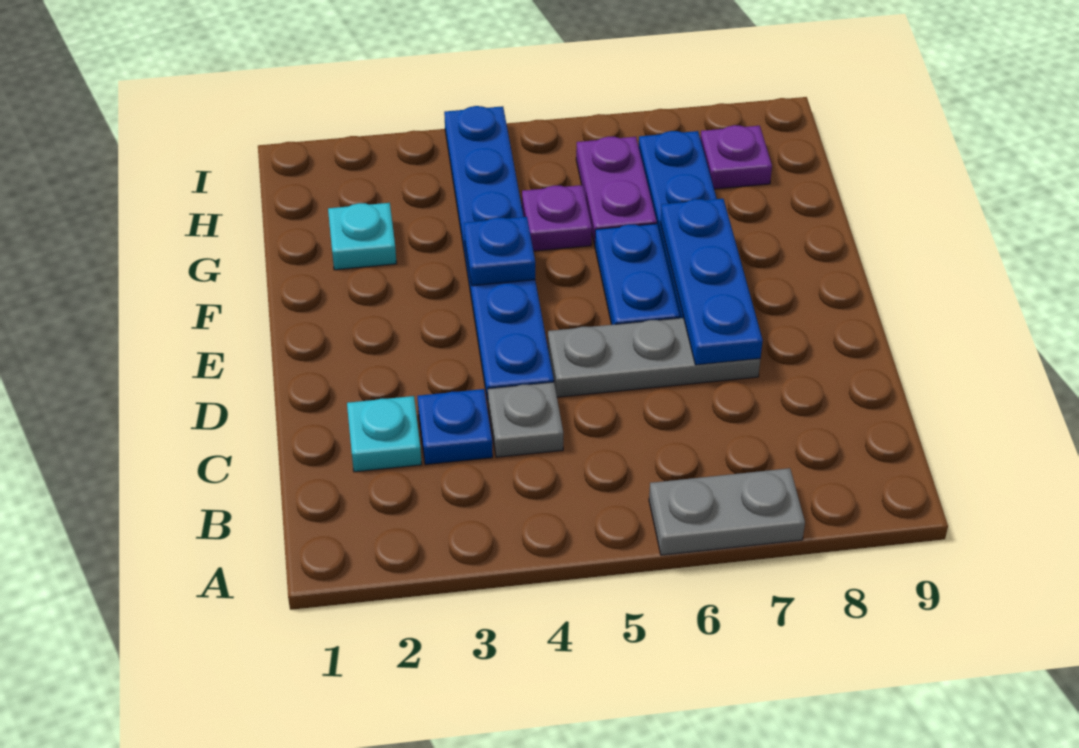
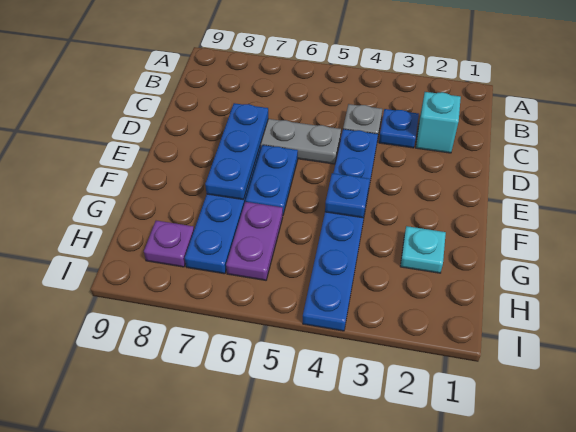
grey 1x2 plate [649,468,805,555] -> none
cyan 1x1 plate [347,396,422,472] -> cyan 1x1 brick [416,92,461,153]
purple 1x1 plate [522,185,592,251] -> none

